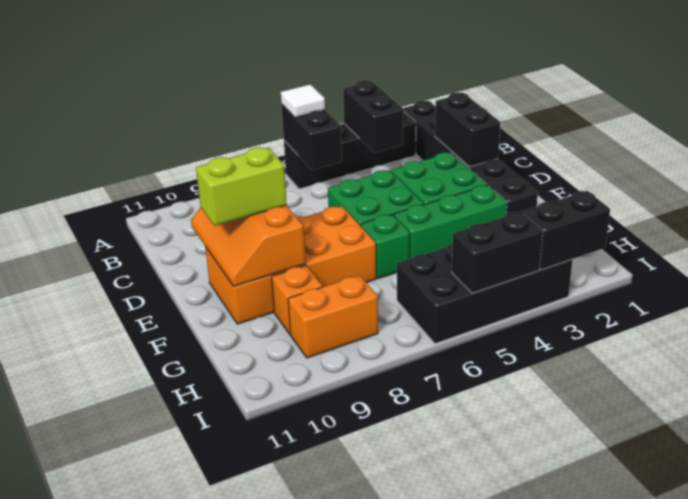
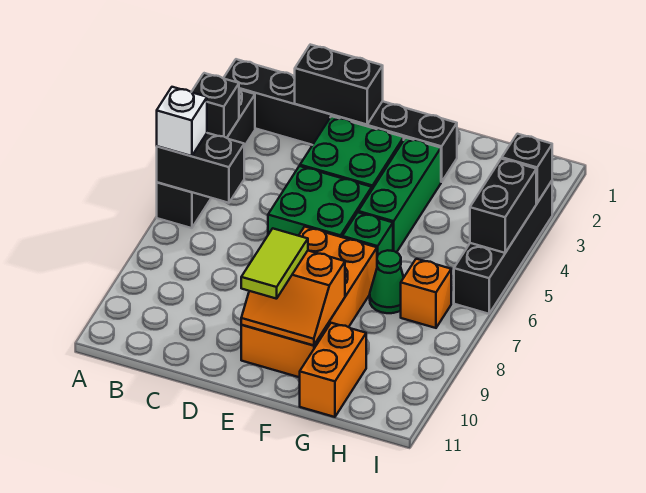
black 1x2 brick [343,80,403,152] -> black 1x1 brick [192,73,239,138]
white 1x1 tile [281,84,325,118] -> white 1x1 brick [157,87,207,156]
orange 2x3 slope [191,205,305,286] -> orange 2x2 slope [241,251,345,346]
lime 1x2 brick [196,147,287,226] -> lime 1x2 tile [241,228,308,299]
none -> green 1x1 cone [370,250,404,313]
orange 1x1 brick [272,266,323,334] -> orange 1x1 brick moved to [401,259,451,328]
black 2x4 brick [397,244,573,344] -> black 1x4 brick [454,181,552,314]
orange 1x2 brick [288,275,378,358] -> orange 1x2 brick moved to [300,323,366,417]
black 1x2 brick [523,191,610,270] -> black 1x1 brick [502,134,552,203]

